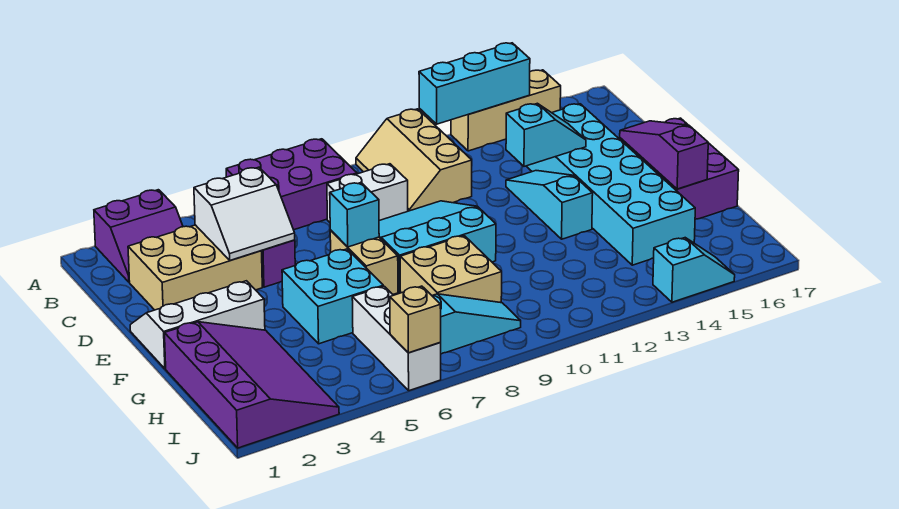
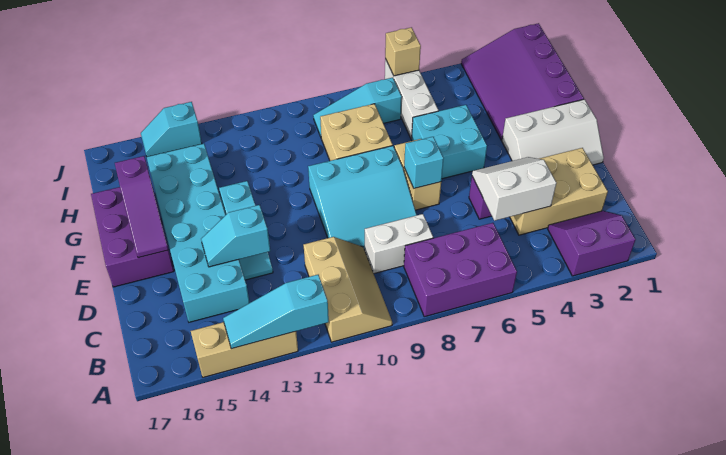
cyan 1x3 brick [419,43,530,124] -> cyan 1x3 slope [223,275,329,349]

